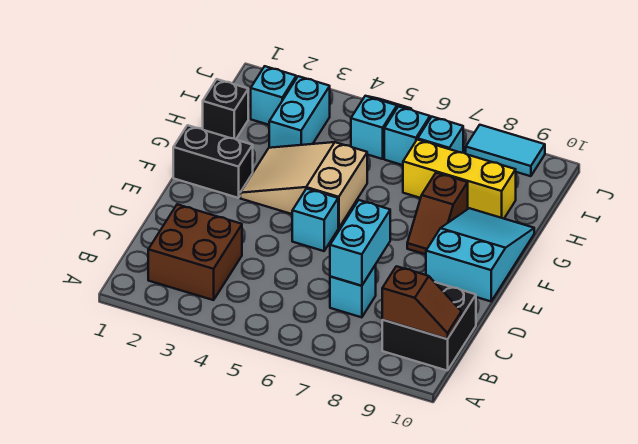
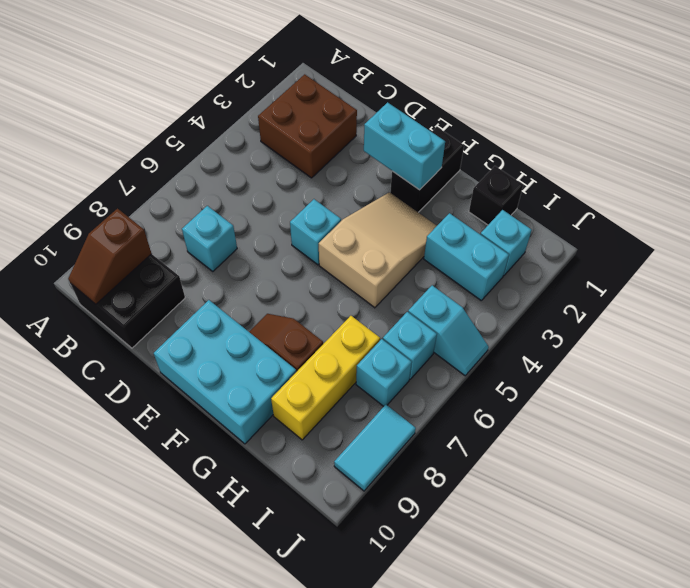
cyan 1x2 brick [330,200,390,286] -> cyan 1x2 brick moved to [364,102,445,190]
cyan 2x3 slope [426,208,534,301] -> cyan 2x3 brick [154,300,296,444]

